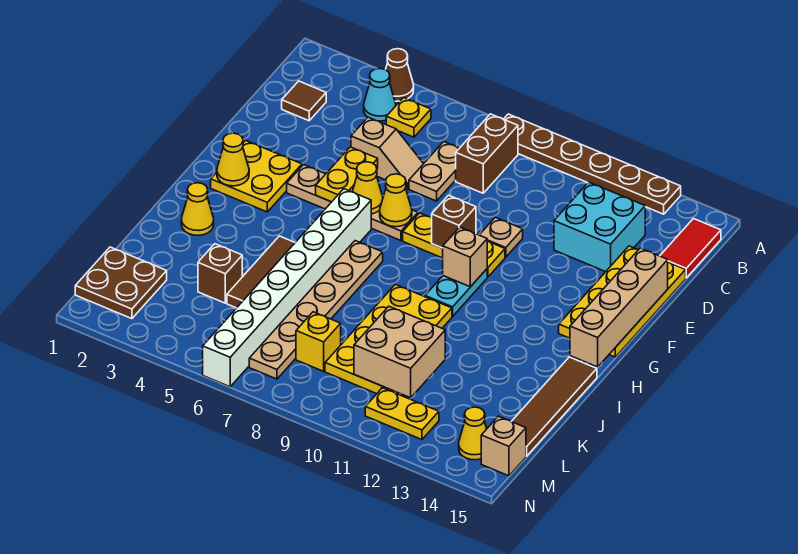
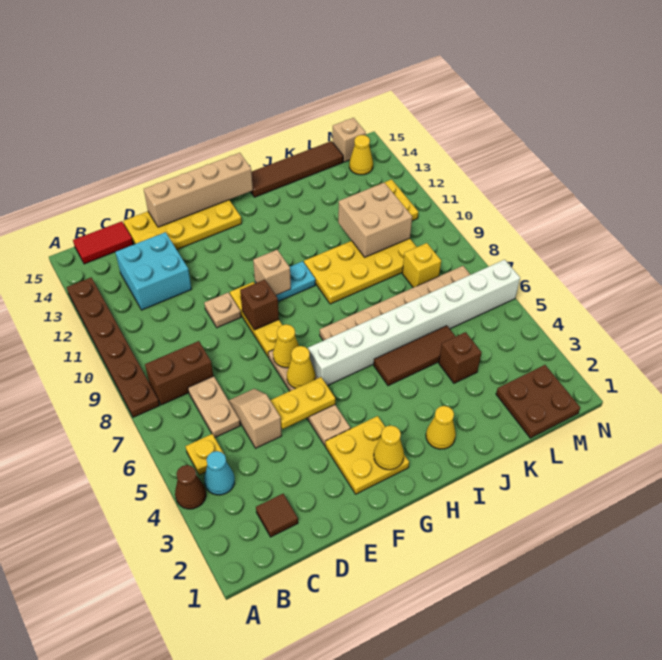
tan 1x2 plate [409,142,459,201] -> tan 1x2 plate turned to [188,376,240,437]

